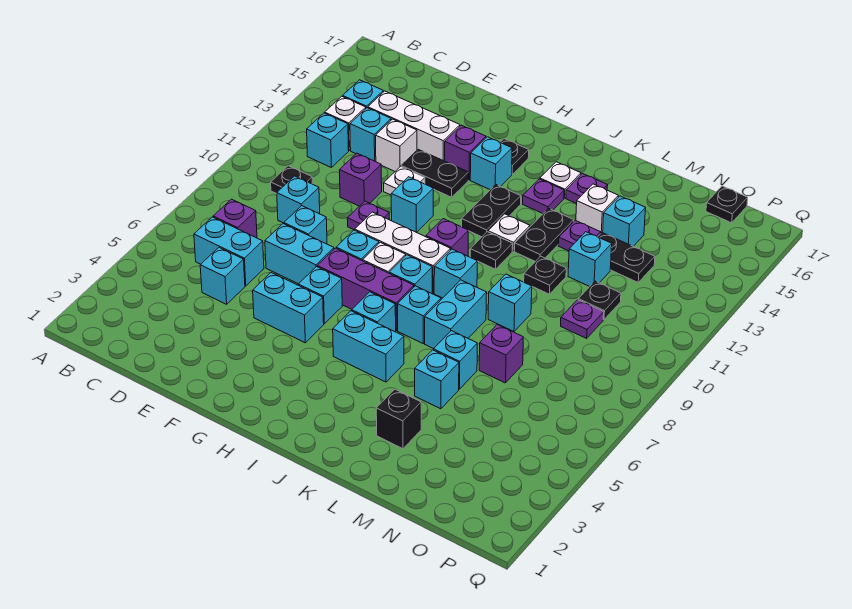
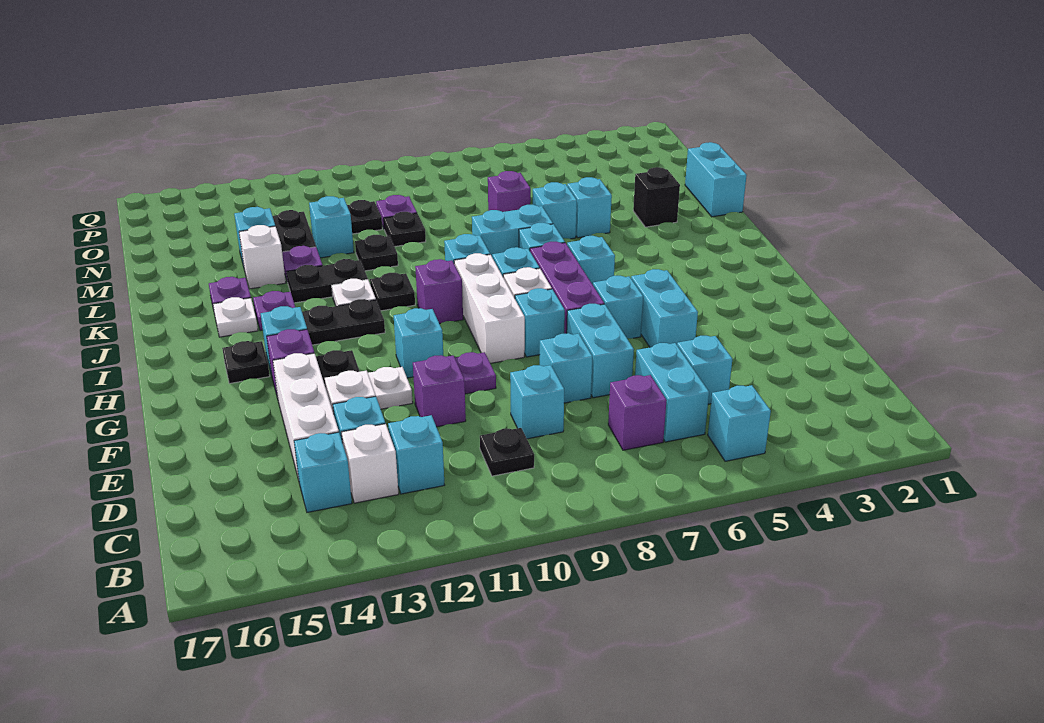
cyan 1x2 brick [333,311,404,382] -> cyan 1x2 brick moved to [685,142,747,217]
cyan 1x1 brick [488,274,532,331] -> cyan 1x1 brick moved to [708,385,771,461]
black 1x1 plate [706,186,748,223] -> black 1x1 plate moved to [384,212,426,247]

